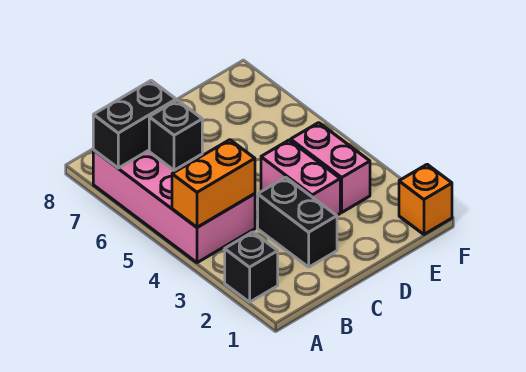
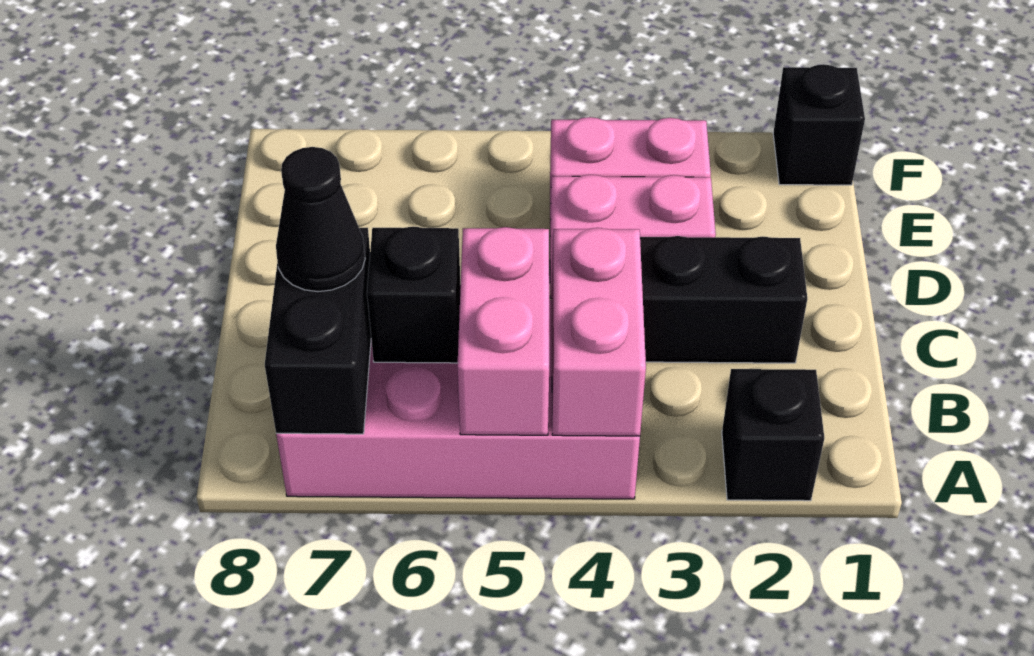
orange 1x2 brick [172,140,255,227] -> pink 1x2 brick [552,228,646,436]
none -> pink 1x2 brick [457,227,549,435]
none -> black 1x1 cone [276,147,365,292]
orange 1x1 brick [399,164,452,234] -> black 1x1 brick [773,64,865,185]

